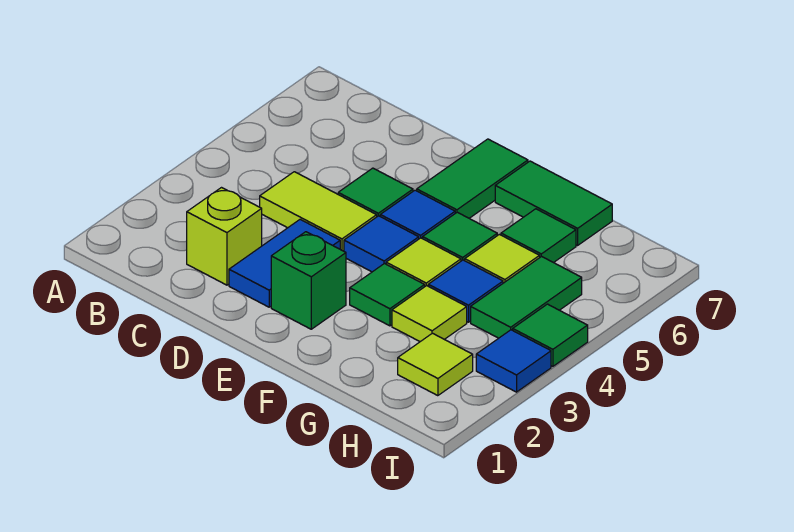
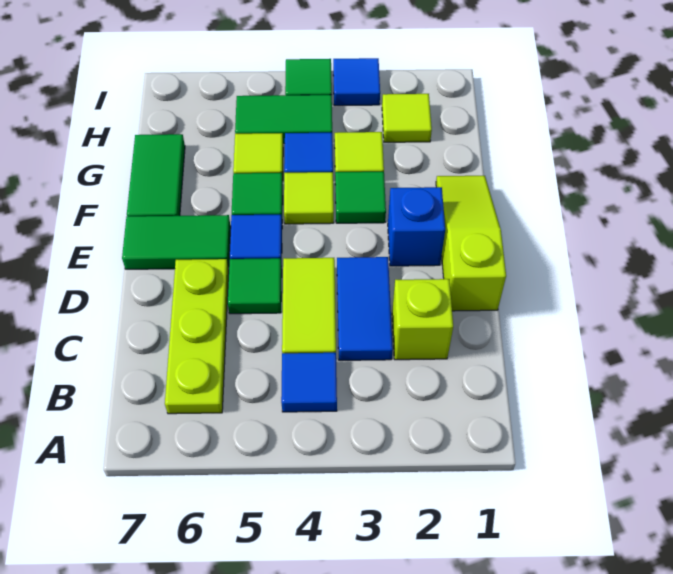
none -> lime 1x3 plate [165,259,229,414]
none -> lime 1x3 slope [436,176,506,311]
blue 1x2 tile [229,219,340,307] -> blue 1x2 tile turned to [337,257,393,360]
green 1x1 brick [271,232,346,329] -> blue 1x1 brick [388,187,445,266]
blue 1x1 tile [344,216,419,272] -> blue 1x1 tile moved to [281,353,337,412]
green 1x1 tile [501,209,576,263] -> none

